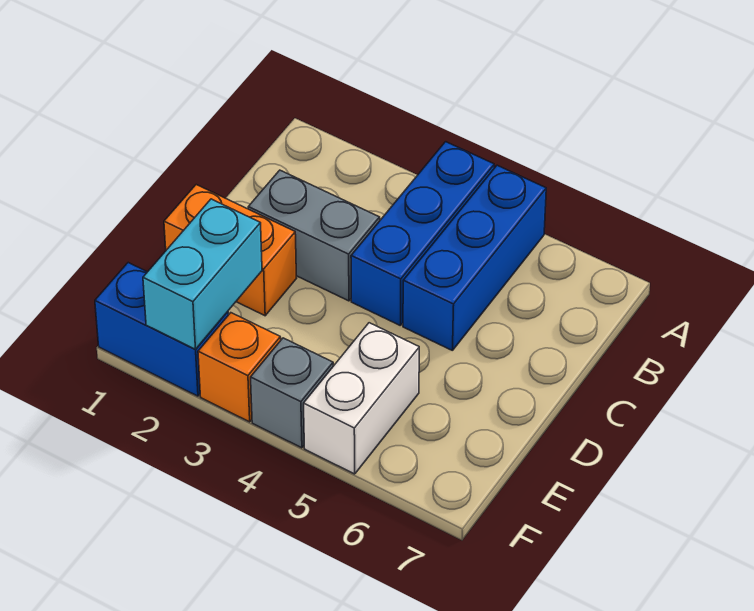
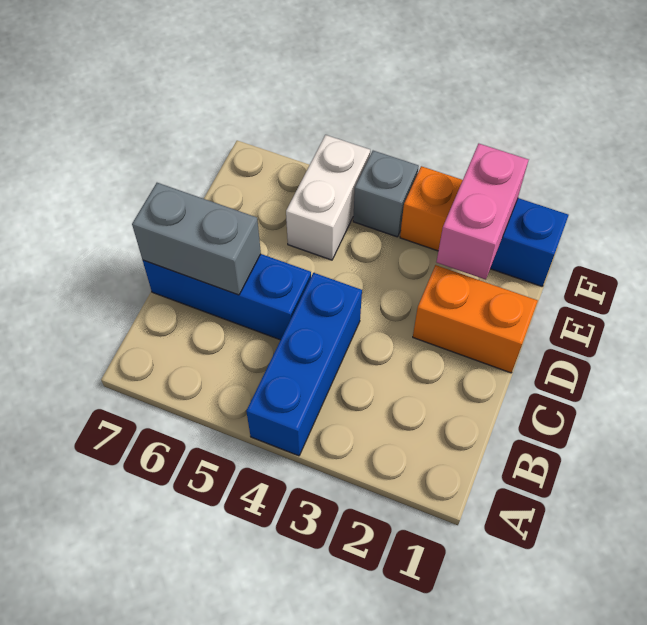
blue 1x3 brick [403,165,546,351] -> blue 1x3 brick turned to [143,254,311,340]
grey 1x2 brick [248,170,380,301] -> grey 1x2 brick moved to [132,183,261,295]
cyan 1x2 brick [143,199,262,349] -> pink 1x2 brick [436,144,529,280]

